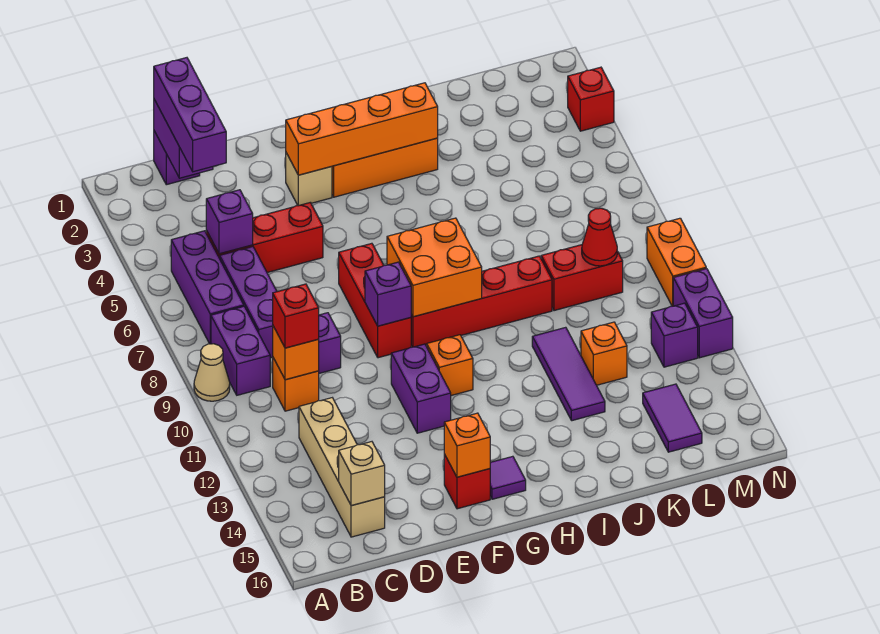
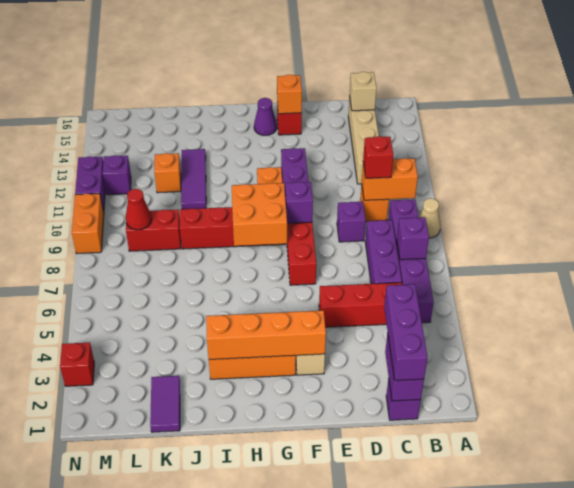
purple 1x1 brick [206,190,253,254] -> purple 1x1 brick moved to [397,217,429,260]
orange 1x1 brick [273,326,319,380] -> orange 1x2 brick [362,158,418,200]
purple 1x1 tile [490,456,526,499] -> purple 1x1 cone [254,98,277,135]
purple 1x2 tile [643,384,702,452] -> purple 1x2 tile moved to [150,376,180,432]

